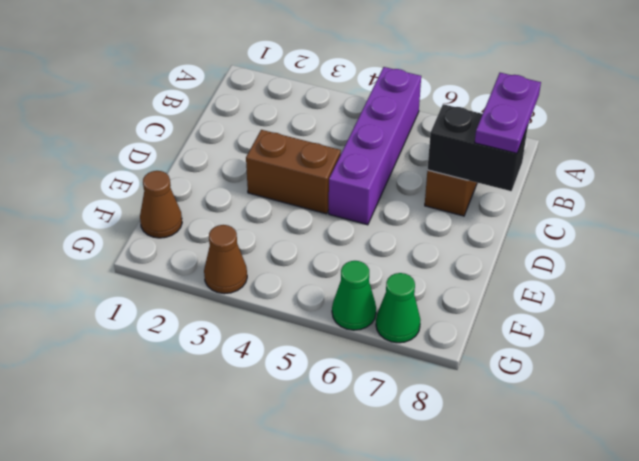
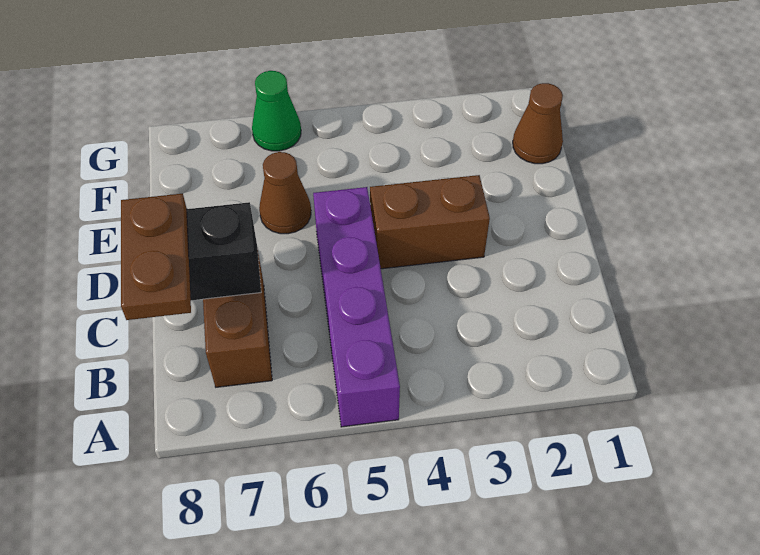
purple 1x2 plate [475,73,541,153] -> brown 1x2 plate [121,194,191,320]
brown 1x1 cone [204,225,247,294] -> brown 1x1 cone moved to [259,152,311,234]
green 1x1 cone [376,273,420,343] -> none

